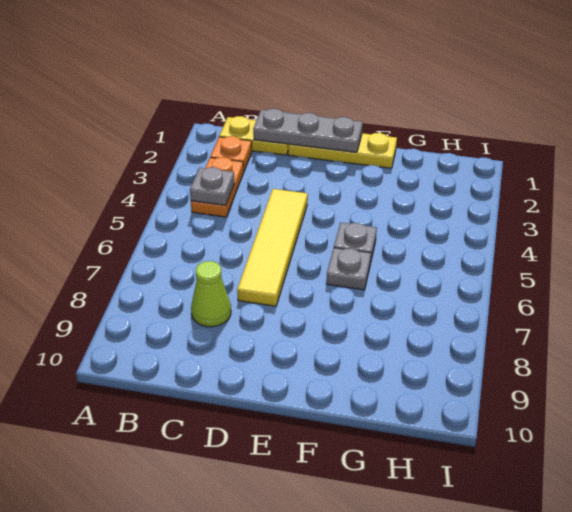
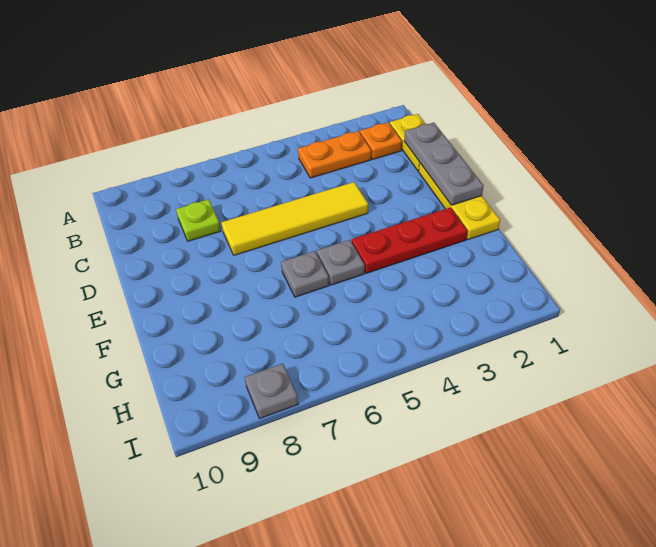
grey 1x1 plate [190,167,234,205] -> grey 1x1 plate moved to [245,364,298,418]
lime 1x1 cone [191,261,231,327] -> lime 1x1 plate [176,199,221,241]
none -> red 1x3 plate [352,207,467,273]

